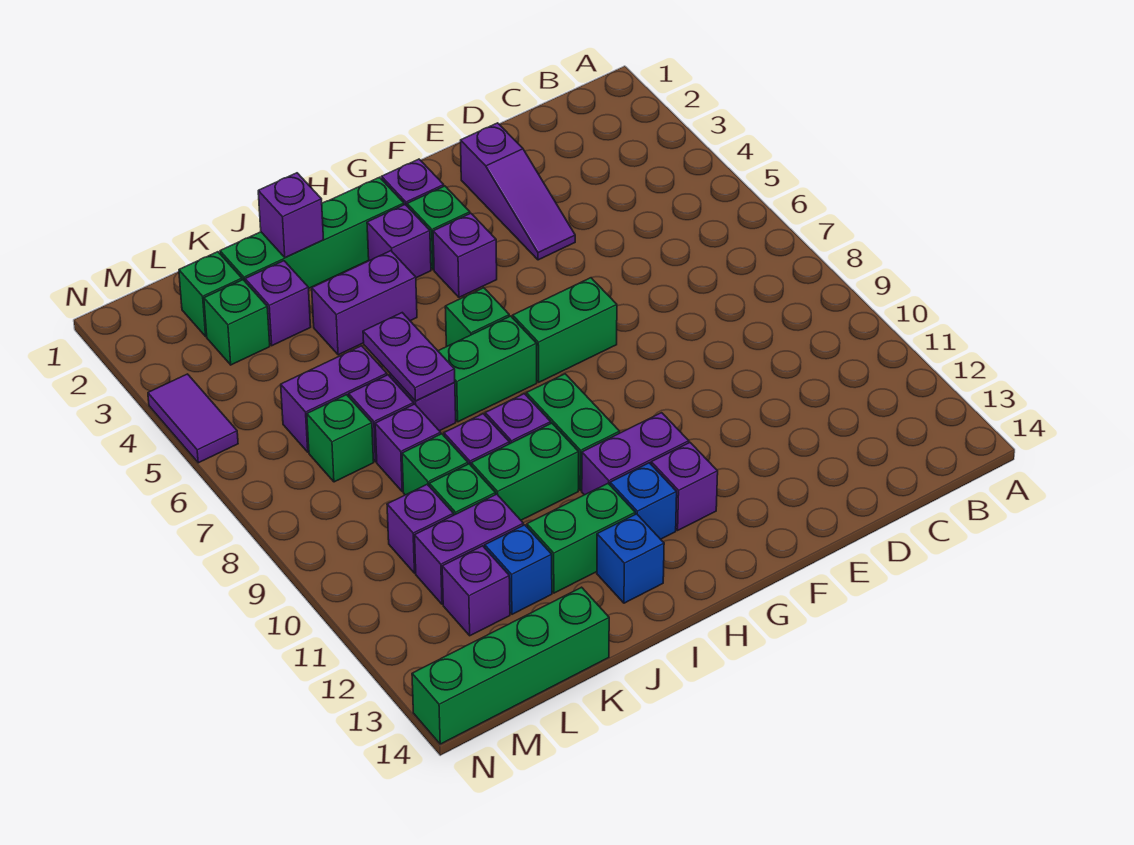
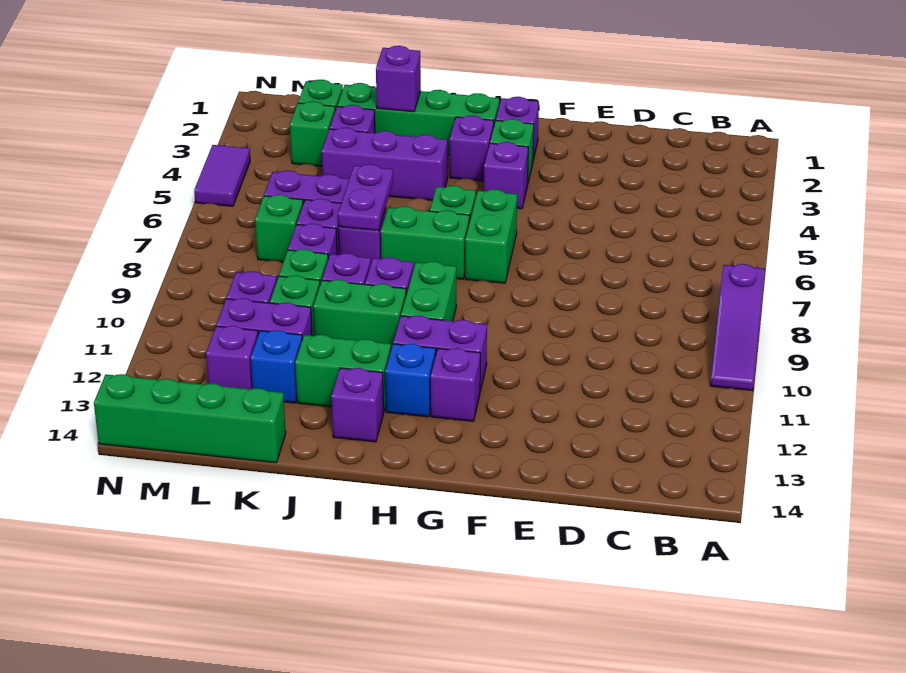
purple 1x3 slope [461,123,575,260] -> purple 1x3 slope moved to [710,264,765,391]
green 1x2 brick [513,278,617,382] -> green 1x2 brick turned to [465,189,517,283]
purple 1x2 brick [312,251,417,355] -> purple 1x3 brick [322,127,448,200]
blue 1x1 brick [597,514,664,603] -> purple 1x1 brick [332,368,384,442]

